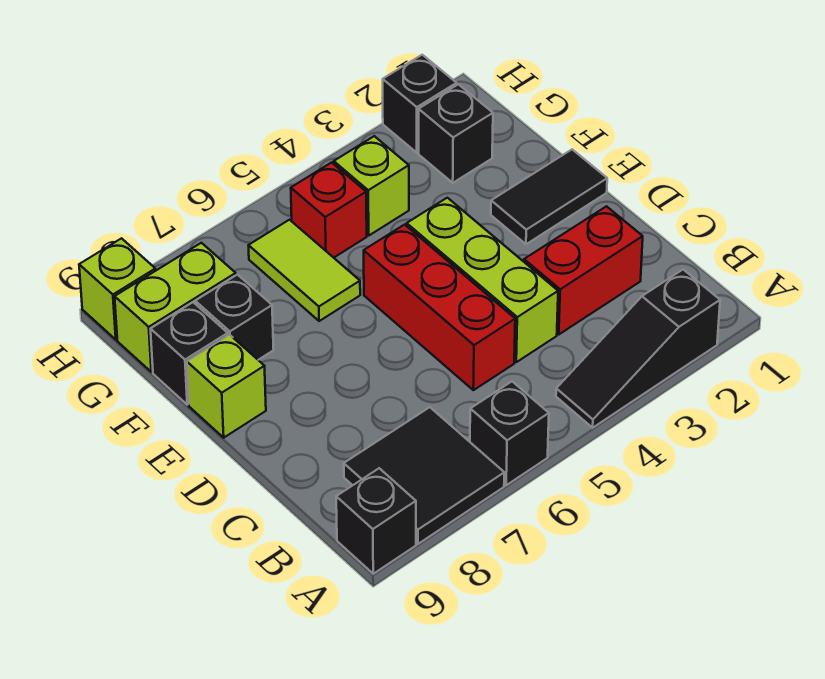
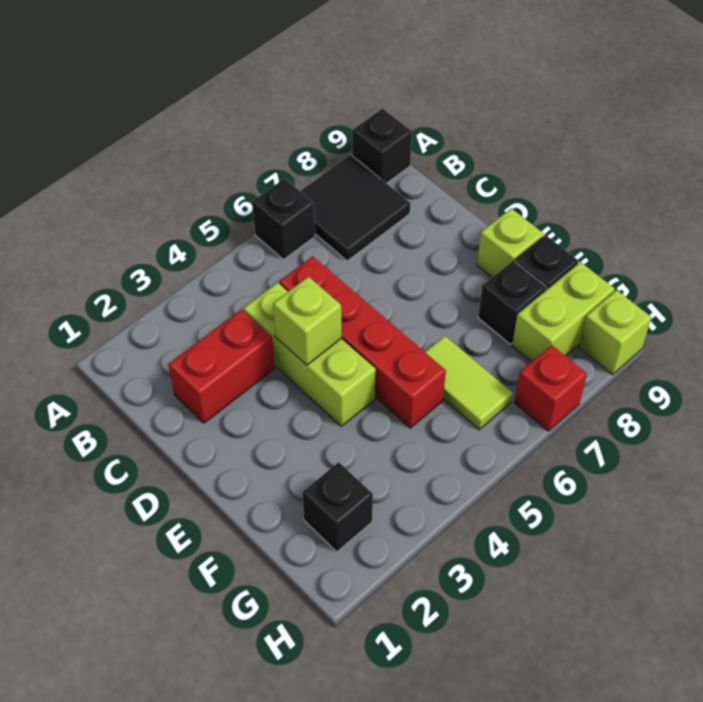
black 1x3 slope [556,270,720,428] -> none
red 1x3 brick [364,225,515,390] -> red 1x4 brick [279,256,446,428]
black 1x2 tile [491,150,607,244] -> none
lime 1x1 brick [334,136,409,235] -> lime 1x1 brick moved to [273,277,341,365]
red 1x1 brick [291,162,367,258] -> red 1x1 brick moved to [514,345,587,431]
black 1x1 brick [383,55,457,153] -> none

